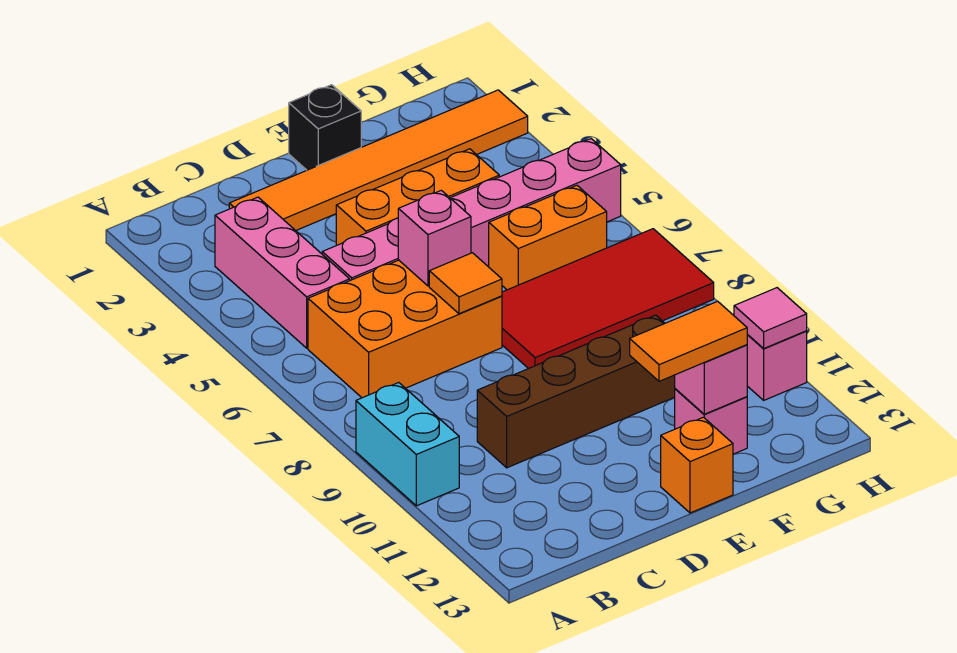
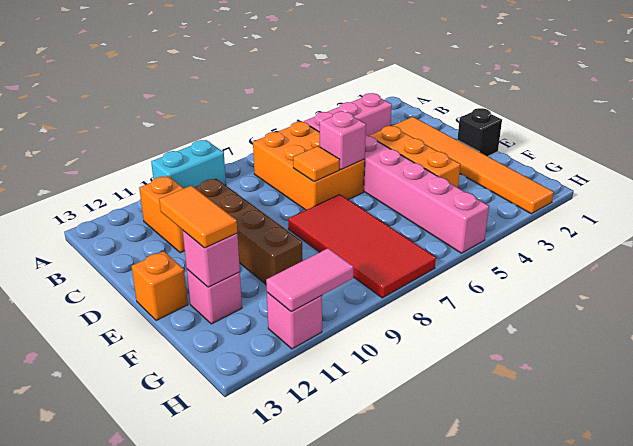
orange 1x2 brick [489,185,607,290] -> orange 1x2 brick moved to [139,176,185,253]
pink 1x1 tile [734,288,807,348] -> pink 1x2 tile [266,248,354,312]

